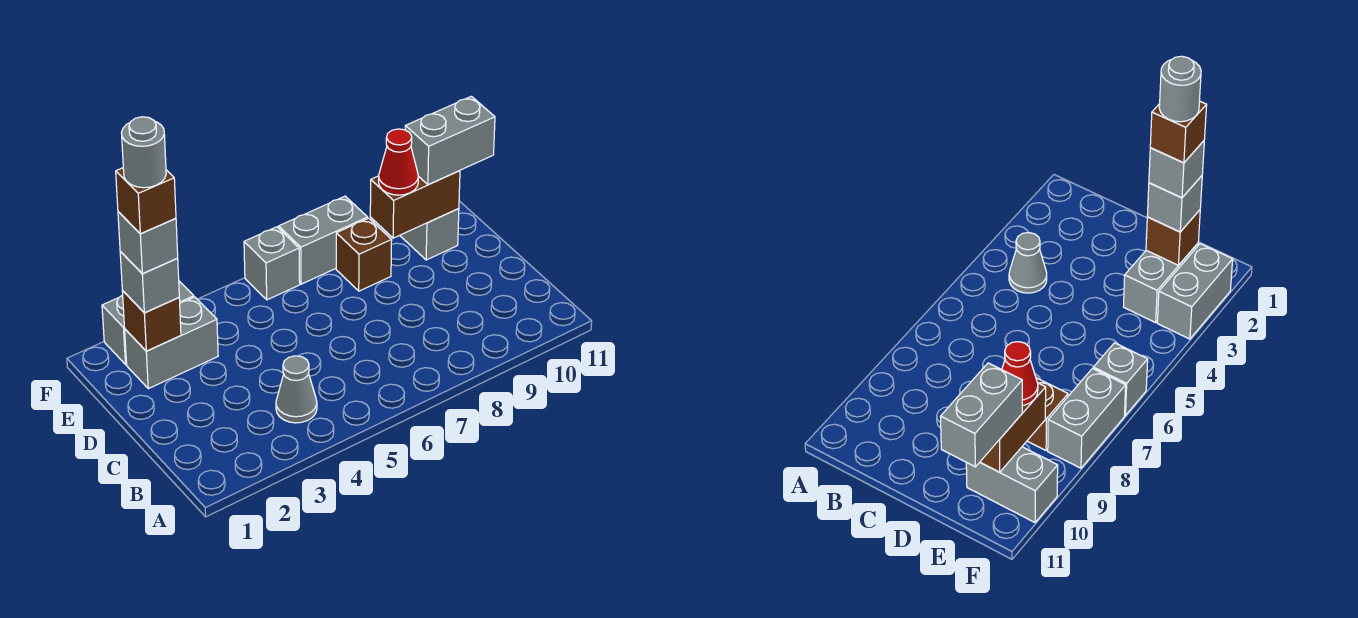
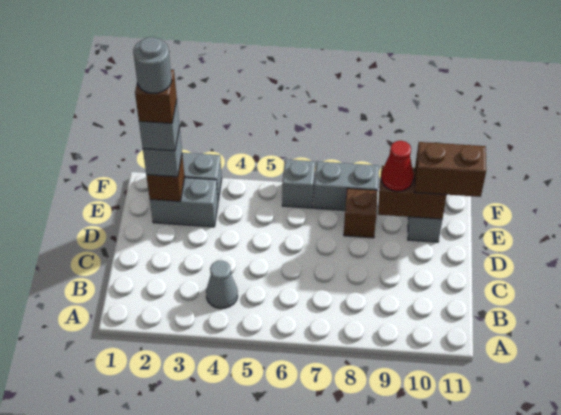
grey 1x2 brick [405,96,495,185] -> brown 1x2 brick [415,142,486,197]

